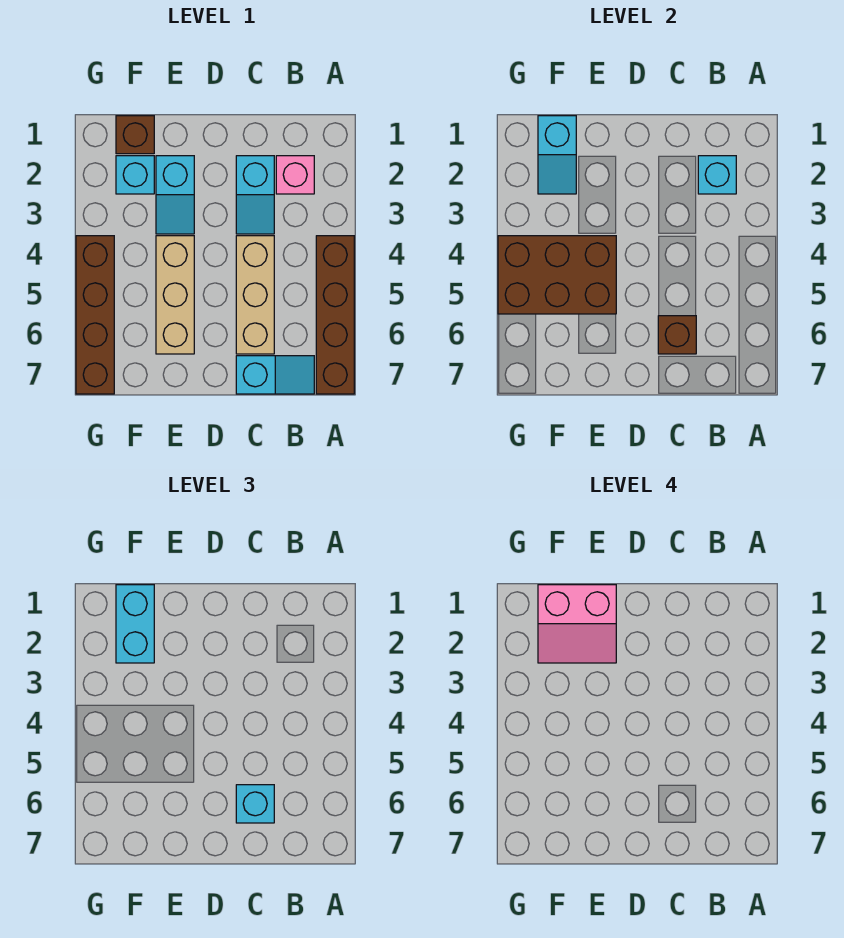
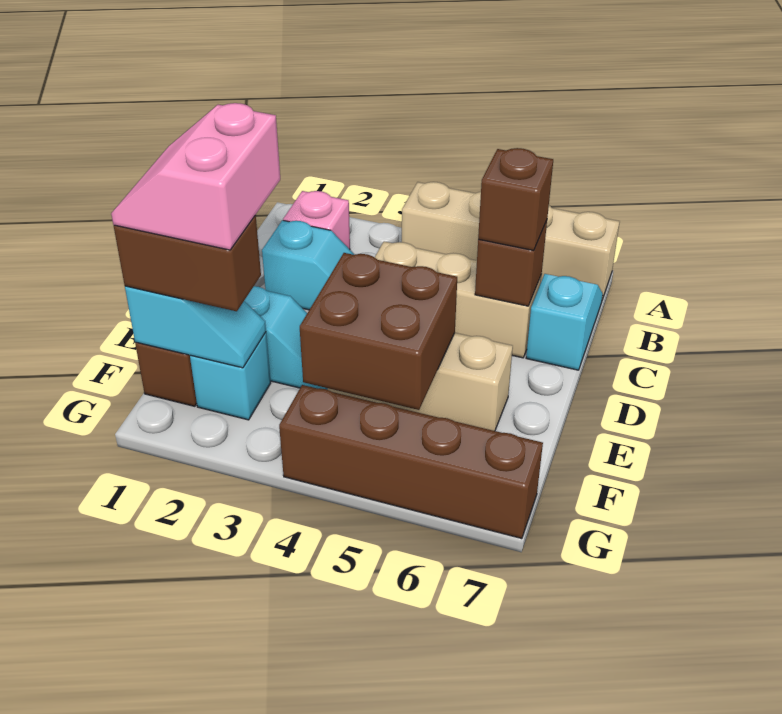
brown 1x4 brick [316,236,354,394] -> tan 1x4 brick [402,182,620,299]
cyan 1x1 brick [698,156,736,194] -> none
cyan 1x1 brick [236,785,274,823] -> brown 1x1 brick [478,148,553,251]
pink 2x2 slope [538,585,616,663] -> pink 2x2 slope turned to [111,103,280,250]
brown 2x3 brick [498,236,616,314] -> brown 2x2 brick [300,253,457,410]
cyan 1x2 brick [116,585,154,663] -> brown 1x2 brick [114,216,261,311]

